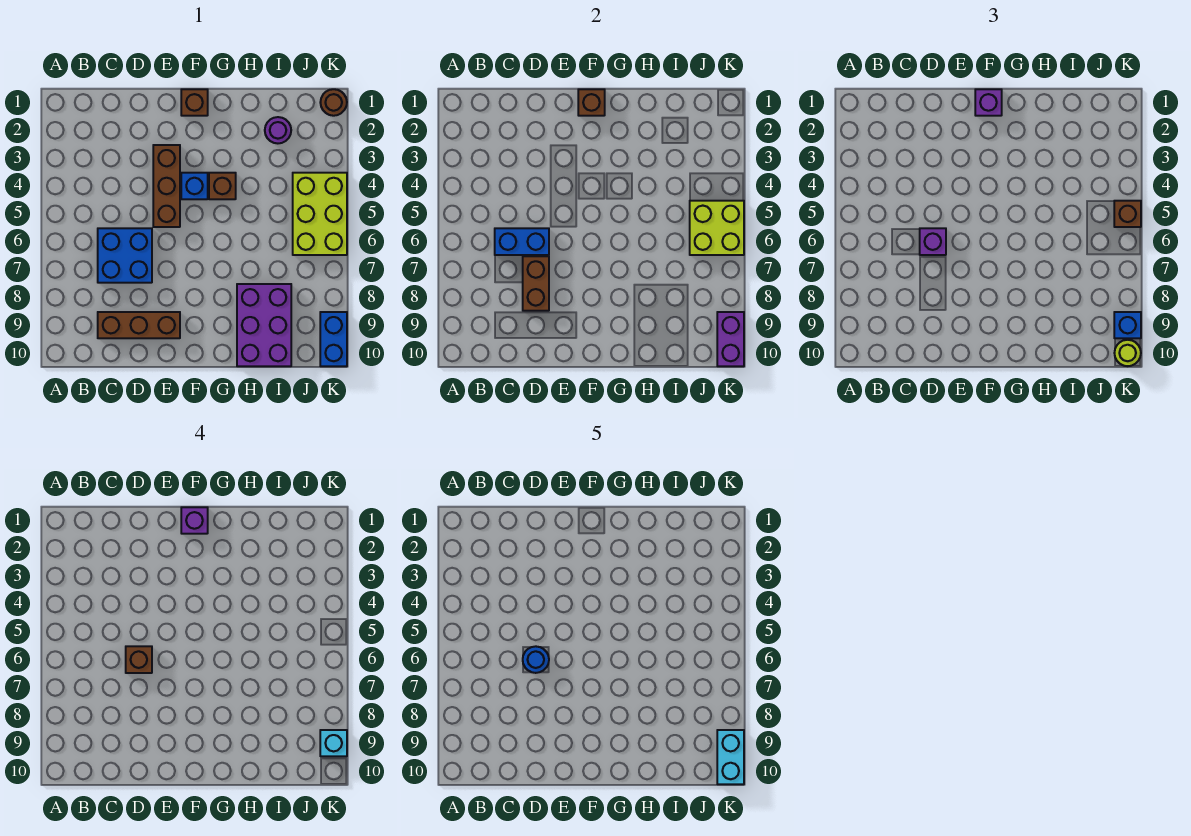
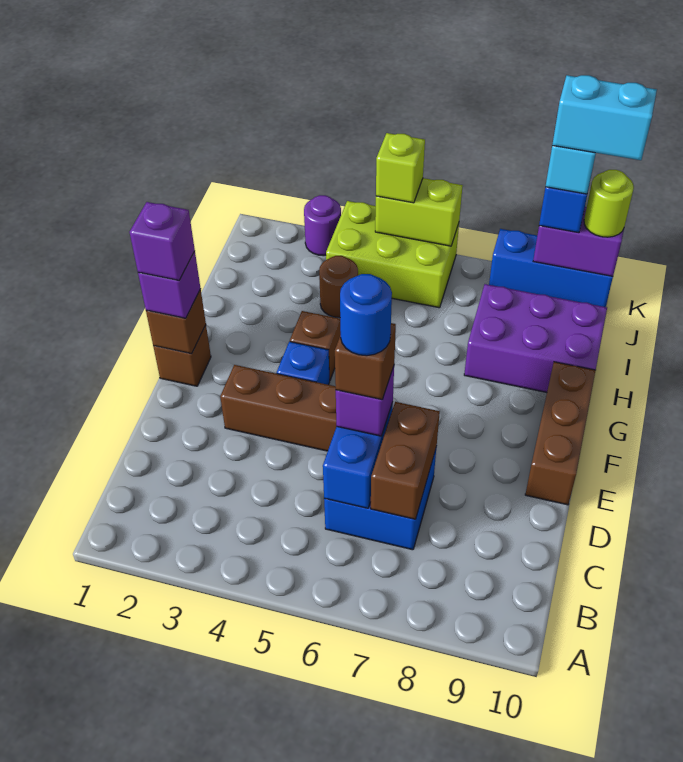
brown 1x3 brick [98,312,180,338] -> brown 1x3 brick moved to [525,362,596,505]
brown 1x2 brick [523,256,549,311] -> brown 1x2 brick turned to [371,402,440,519]
purple 1x1 round brick [265,117,291,143] -> purple 1x1 round brick moved to [304,195,341,256]
lime 2x2 brick [690,201,744,255] -> lime 1x2 brick [375,178,463,246]
brown 1x1 round brick [320,89,347,116] -> brown 1x1 round brick moved to [319,256,358,318]
brown 1x1 brick [1114,201,1141,227] -> lime 1x1 brick [376,133,425,203]
blue 1x2 brick [320,312,347,366] -> blue 1x3 brick [489,229,613,307]

